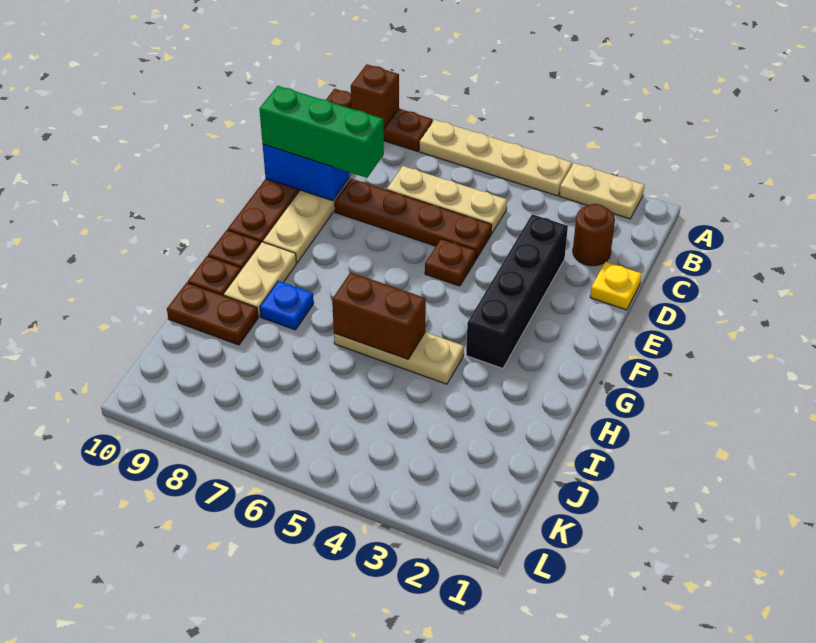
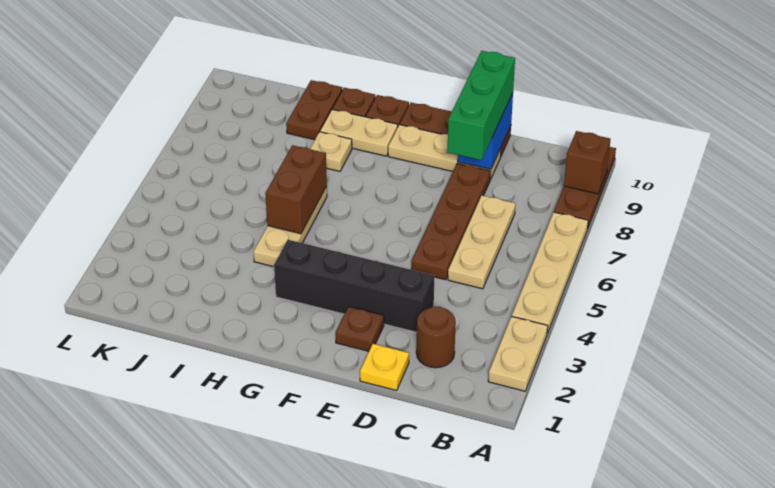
brown 1x1 plate [425,239,476,286] -> brown 1x1 plate moved to [336,306,384,351]
blue 1x1 plate [260,281,314,330] -> tan 1x1 plate [310,132,352,171]

